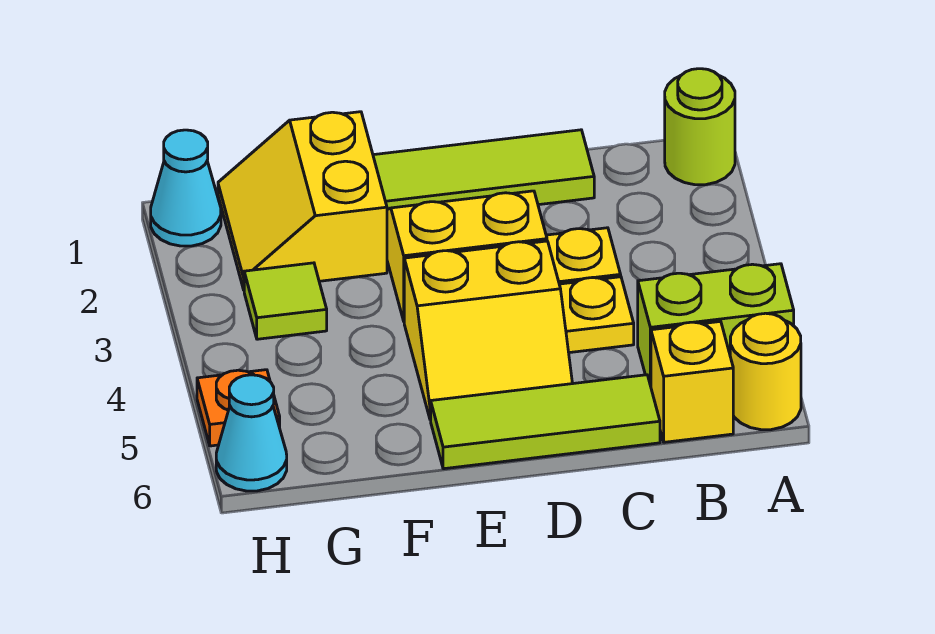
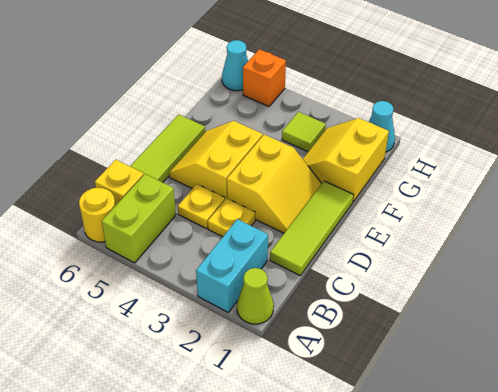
lime 1x1 round brick [665,69,735,185] -> lime 1x1 cone [237,268,274,324]
none -> cyan 1x2 brick [196,219,268,312]
yellow 2x2 slope [218,112,387,290] -> yellow 2x2 slope turned to [303,118,389,202]
orange 1x1 plate [197,370,280,446] -> orange 1x1 brick [243,49,286,106]

